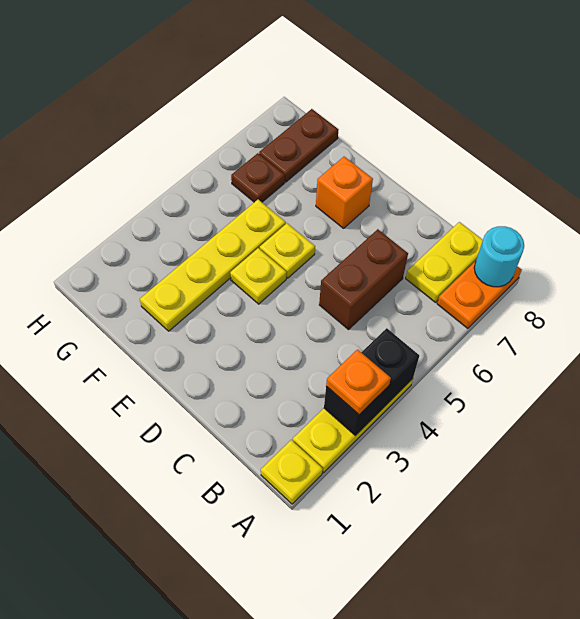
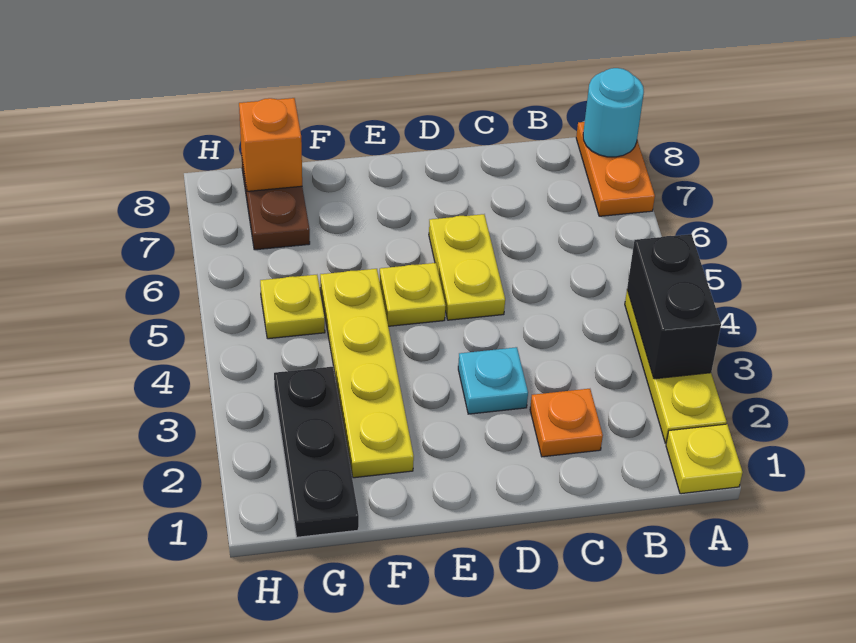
orange 1x1 plate [326,350,391,415] -> orange 1x1 plate moved to [530,389,603,457]
yellow 1x2 plate [406,222,483,303] -> yellow 1x2 plate moved to [429,214,505,320]
brown 1x2 brick [319,229,408,330] -> none
none -> cyan 1x1 plate [458,347,528,414]
yellow 1x1 plate [230,248,287,304] -> yellow 1x1 plate moved to [260,275,325,339]
orange 1x1 brick [316,157,373,228] -> orange 1x1 brick moved to [239,98,302,191]
none -> black 1x3 plate [274,367,359,537]
brown 1x1 plate [231,153,285,202] -> none

